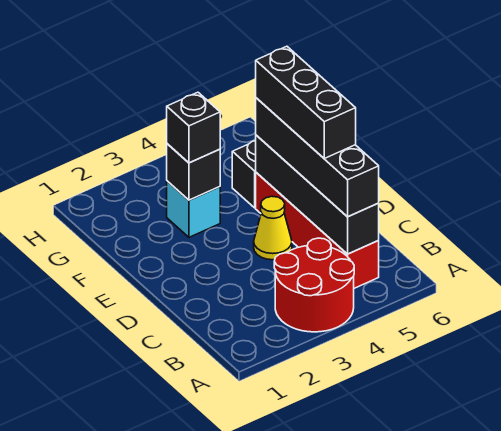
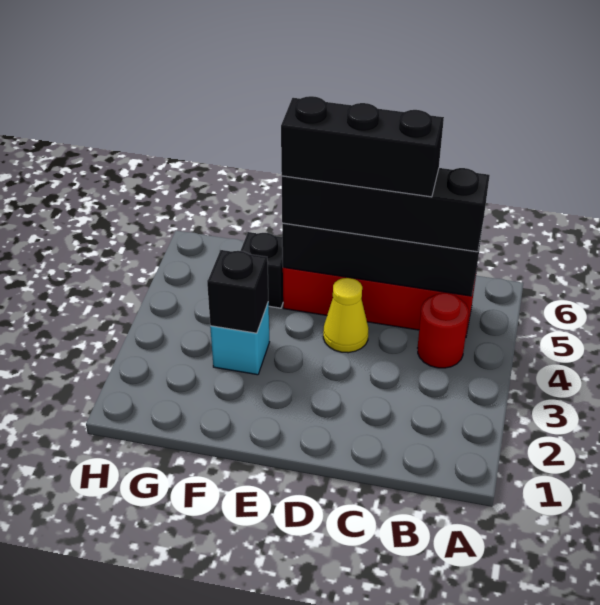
red 2x2 round brick [274,238,354,332] -> red 1x1 round brick [418,293,469,368]
black 1x1 brick [167,92,220,163] -> none

